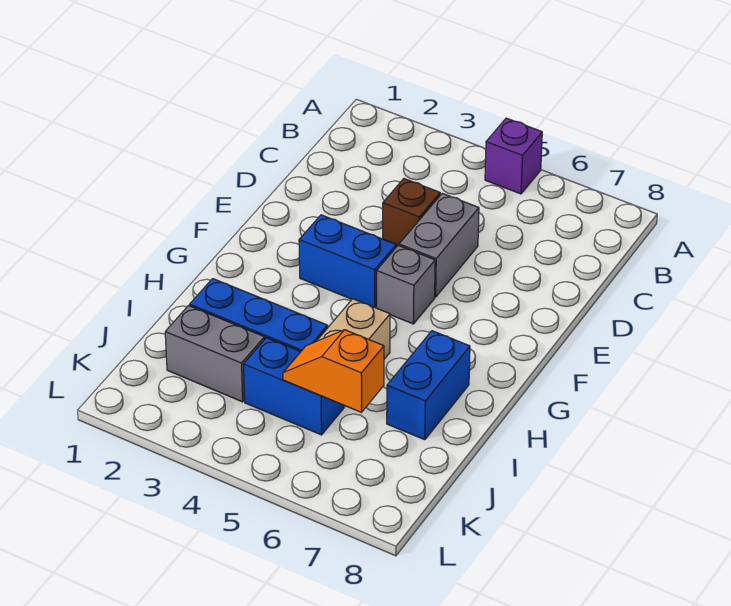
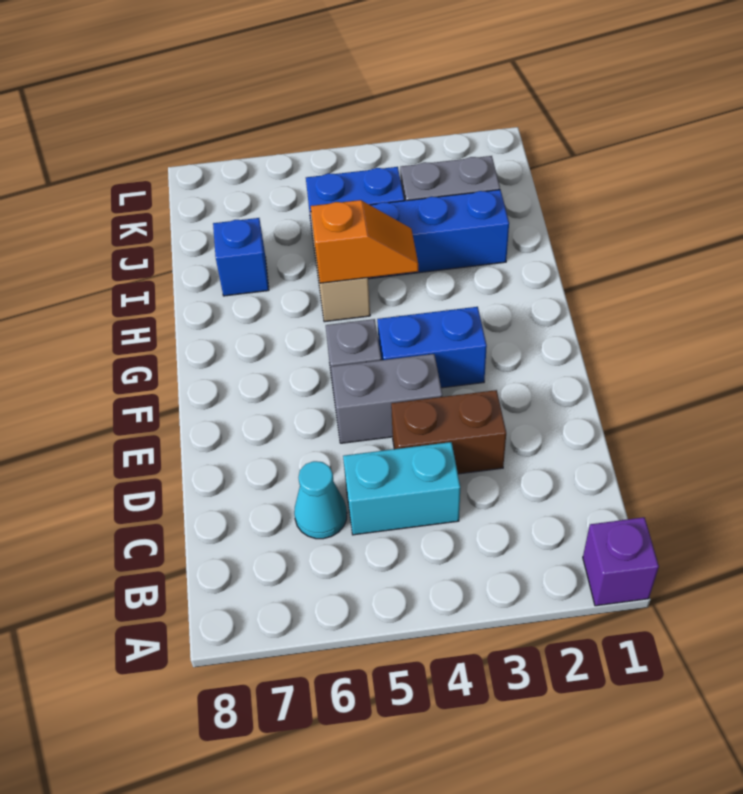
purple 1x1 brick [485,118,542,194] -> purple 1x1 brick moved to [583,517,659,606]
none -> cyan 1x2 brick [343,442,460,535]
none -> cyan 1x1 cone [294,461,347,539]
brown 1x1 brick [383,179,440,247] -> brown 1x2 brick [391,390,506,474]
grey 1x2 brick [399,193,479,297] -> grey 1x2 brick turned to [331,354,442,443]
blue 1x2 brick [387,331,470,440] -> blue 1x1 brick [213,218,269,296]
orange 1x2 slope [283,330,384,412] -> orange 1x2 slope moved to [311,200,418,283]

